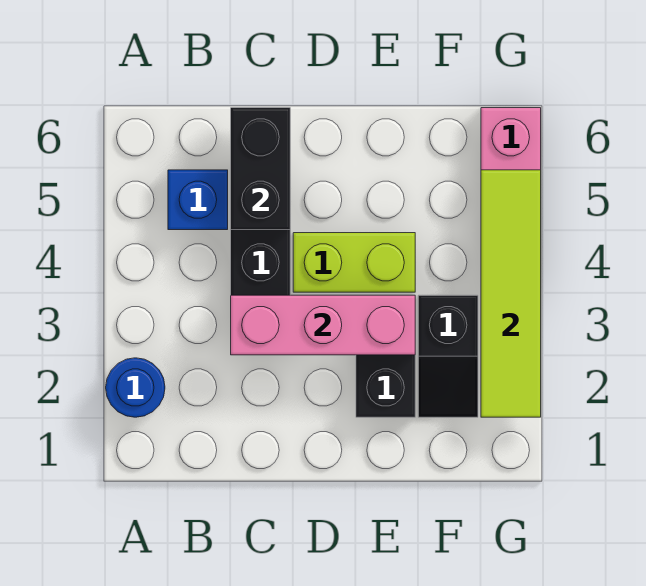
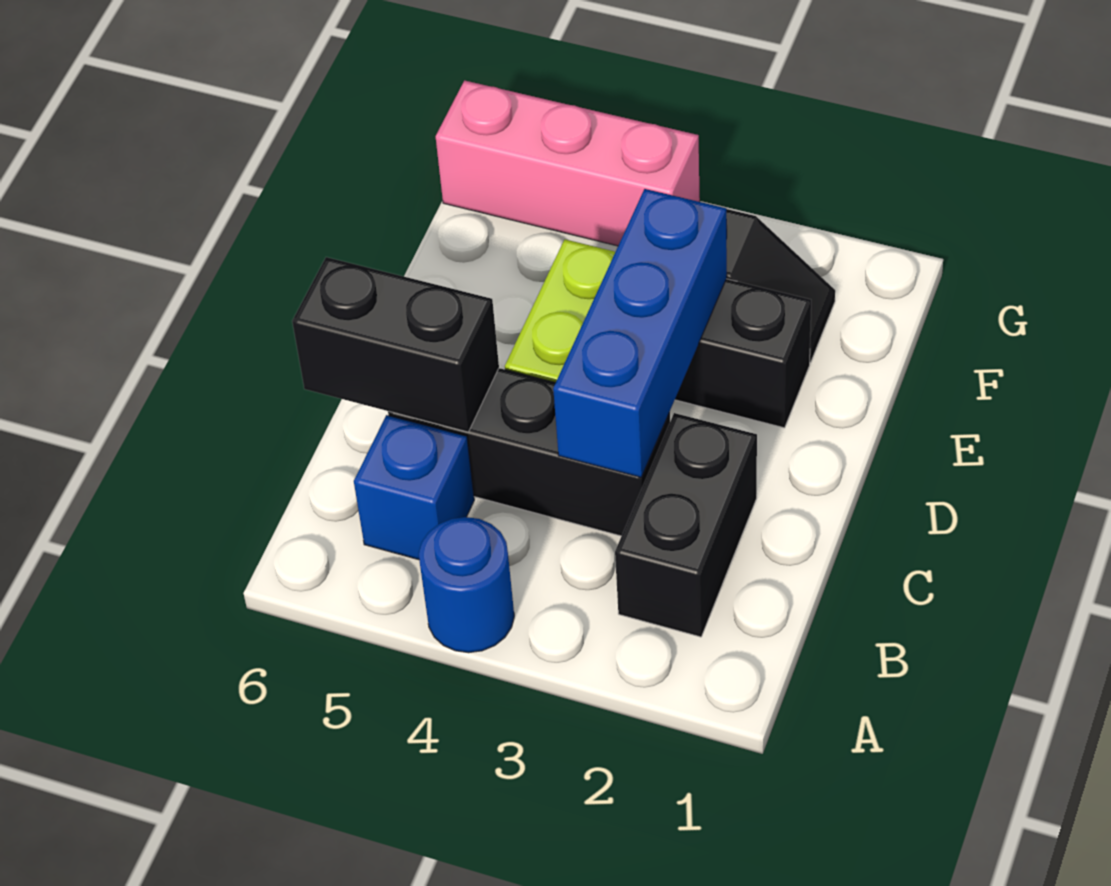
blue 1x1 round brick [106,358,165,417] -> blue 1x1 round brick moved to [419,517,514,653]
none -> black 1x2 brick [615,413,757,637]
pink 1x3 brick [231,295,415,355] -> blue 1x3 brick [553,189,727,477]
lime 1x4 tile [481,170,541,417] -> none

